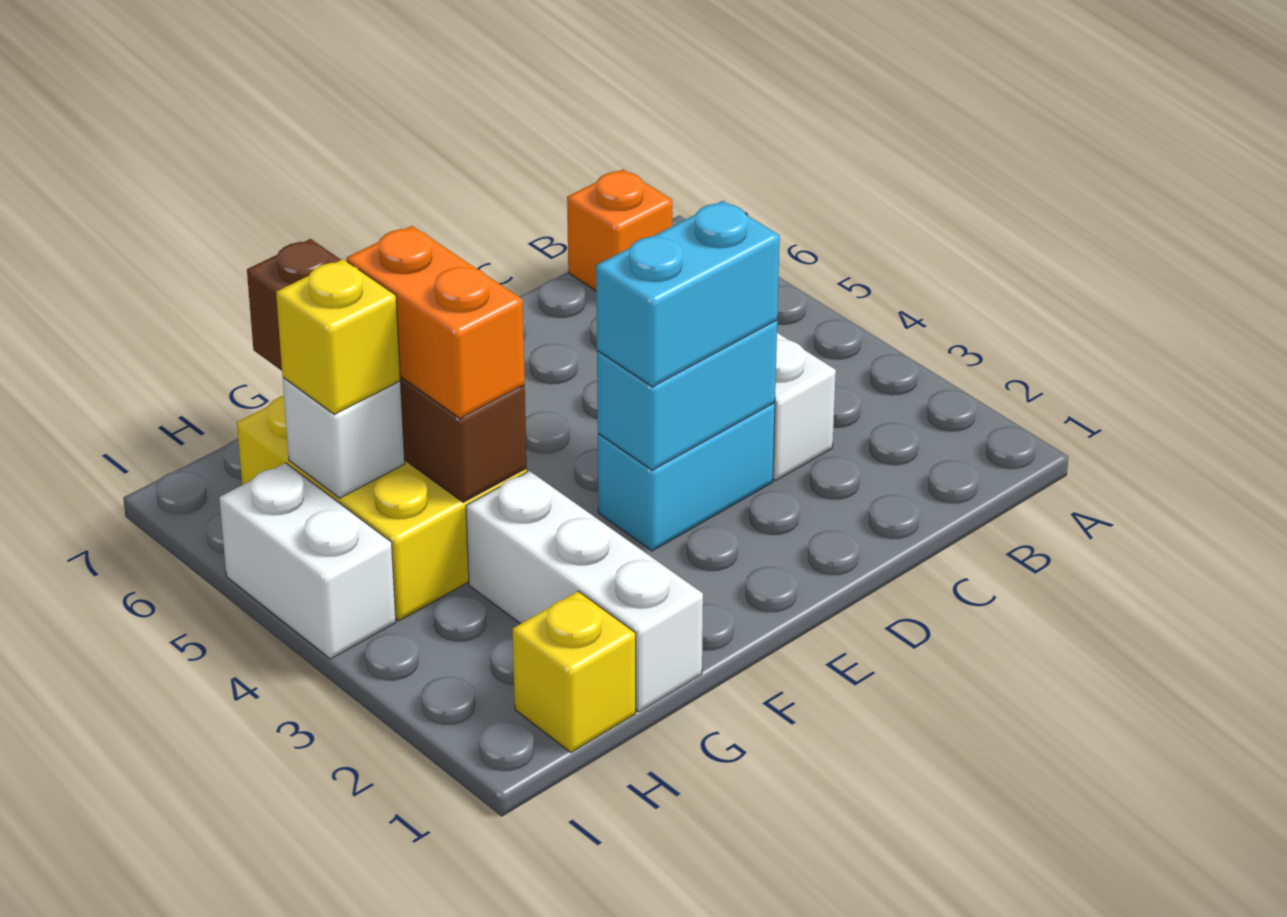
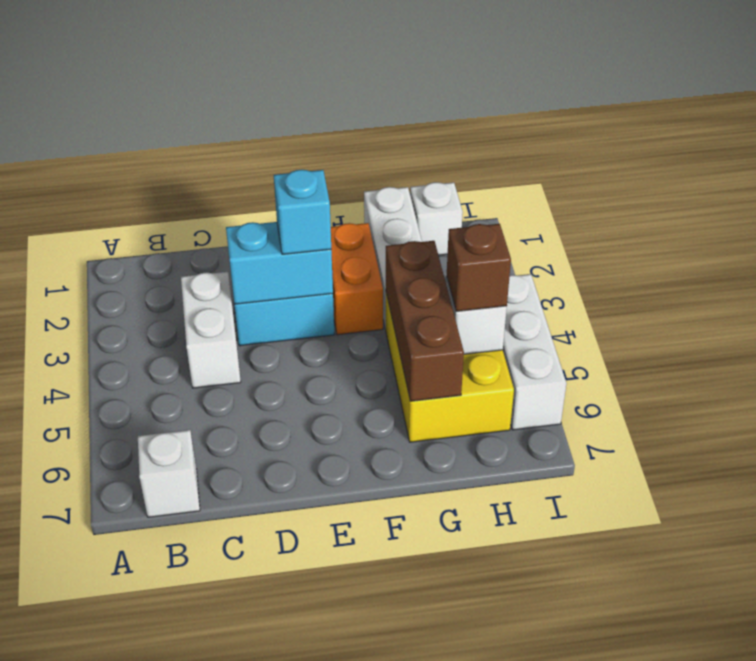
orange 1x1 brick [567,169,672,291] -> white 1x1 brick [138,430,200,517]
cyan 1x2 brick [596,201,780,387] -> cyan 1x1 brick [274,170,331,254]
brown 1x4 brick [247,239,527,502] -> brown 1x3 brick [385,241,464,401]
orange 1x2 brick [347,226,525,418] -> orange 1x2 brick moved to [331,223,383,335]
yellow 1x1 brick [513,591,636,753] -> white 1x1 brick [410,182,463,255]
yellow 1x1 brick [276,259,400,414] -> brown 1x1 brick [447,224,511,312]
white 1x2 brick [219,463,396,659] -> white 1x3 brick [503,274,567,430]

